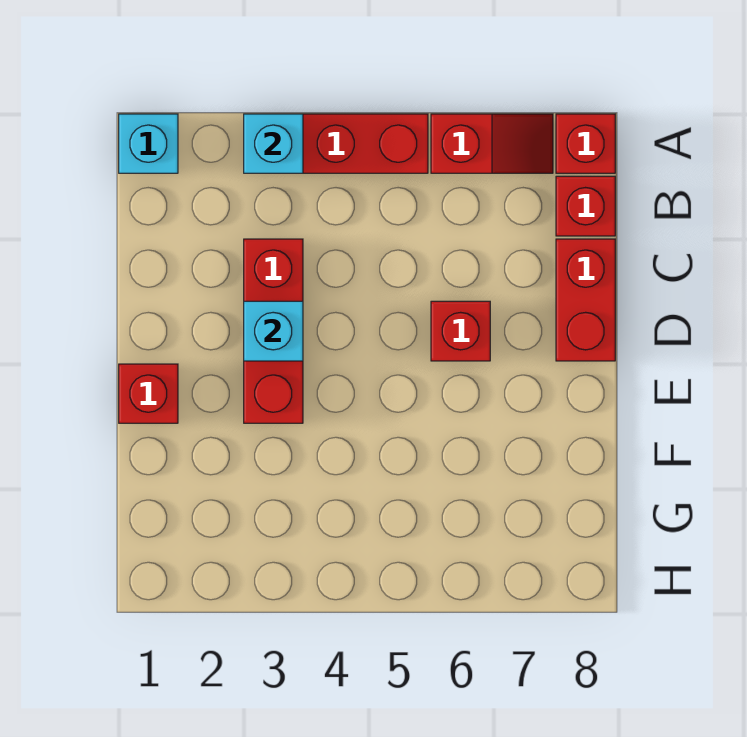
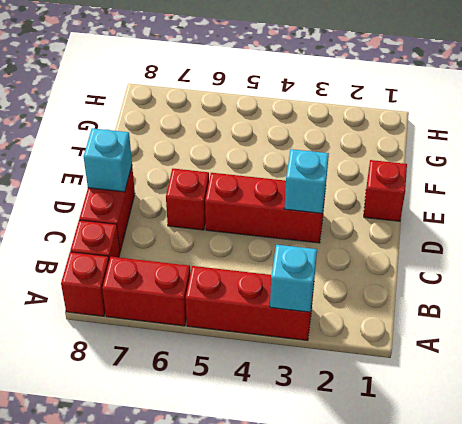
cyan 1x1 brick [119,114,178,173] -> cyan 1x1 brick moved to [84,128,132,192]
red 1x2 slope [431,114,553,173] -> red 1x2 brick [102,257,190,326]
red 1x3 brick [244,239,303,423] -> red 1x3 brick turned to [205,173,326,243]

